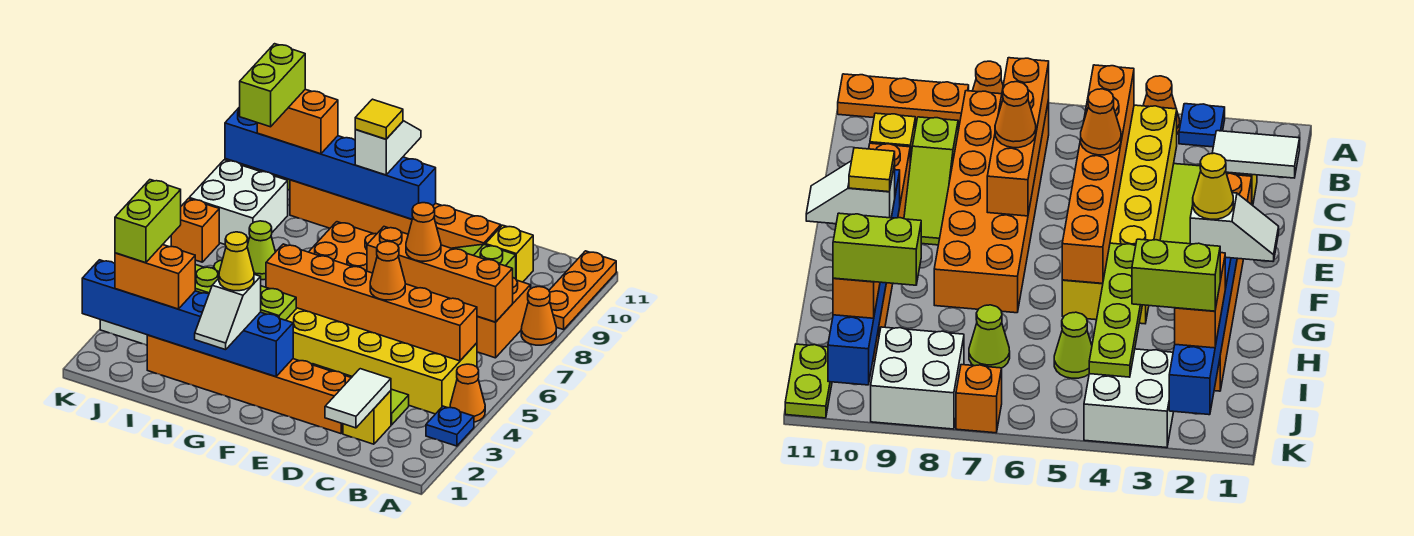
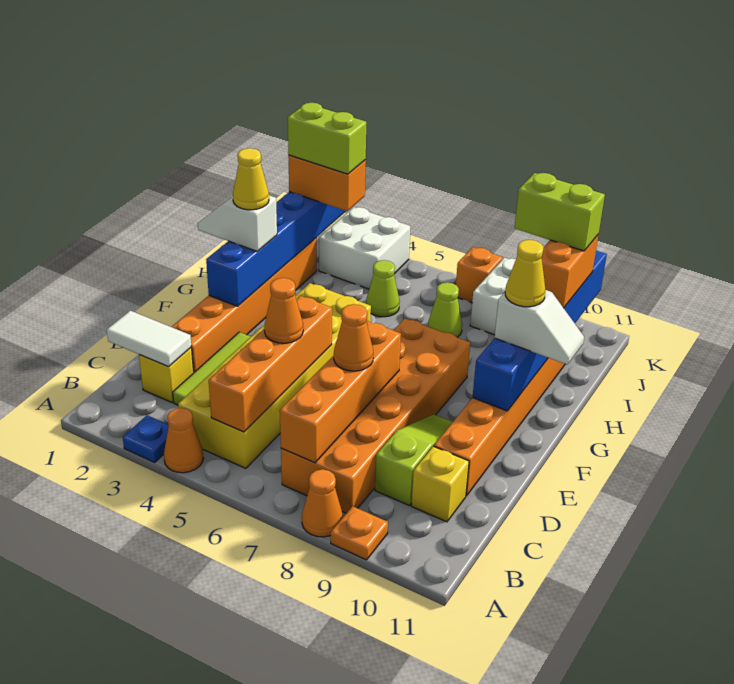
orange 1x3 plate [549,251,616,330] -> orange 1x1 plate [331,506,388,560]
orange 1x6 brick [266,244,477,361] -> orange 1x4 brick [209,296,332,432]
lime 1x4 plate [195,264,296,320] -> none
yellow 1x1 tile [355,99,403,139] -> yellow 1x1 cone [505,240,545,307]
orange 1x2 brick [115,245,195,309] -> orange 1x2 brick turned to [288,155,366,211]
lime 1x2 plate [785,344,832,418] -> none

